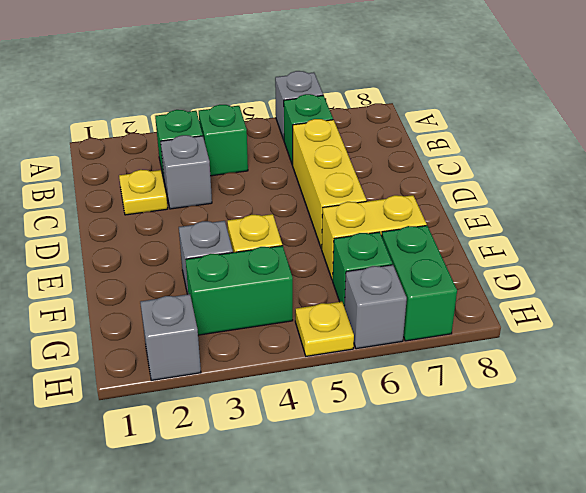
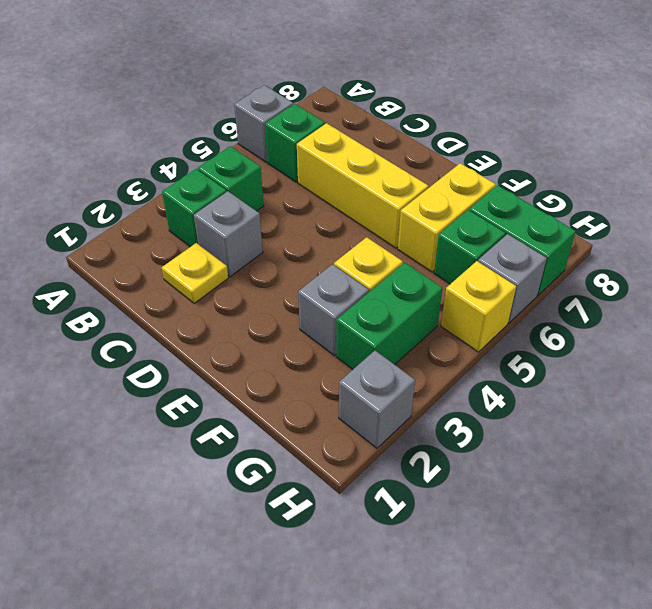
yellow 1x1 plate [295,302,354,356] -> yellow 1x1 brick [441,261,516,352]

